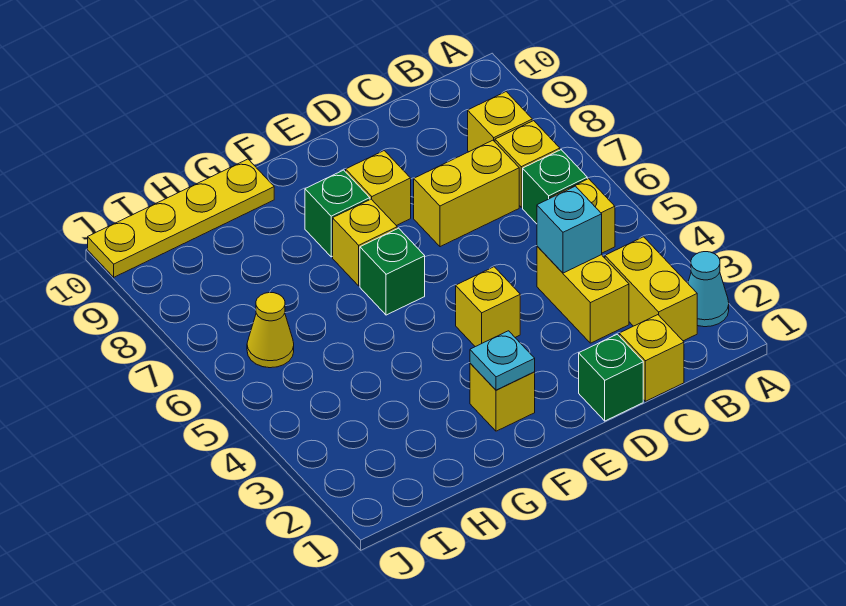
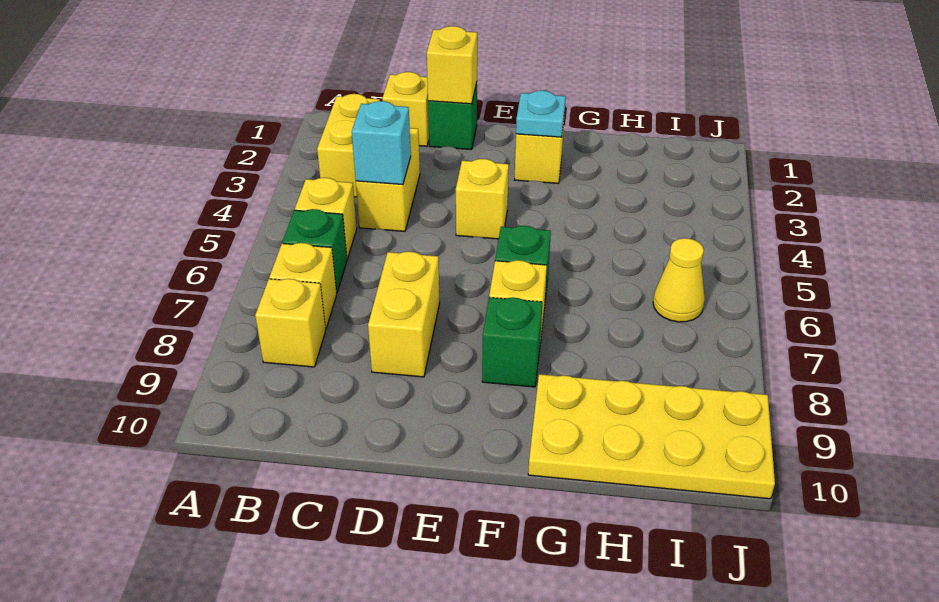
cyan 1x1 cone [688,252,729,327] -> none
yellow 1x2 brick [414,140,519,247] -> yellow 1x2 brick turned to [368,251,440,377]
yellow 1x1 brick [346,151,411,226] -> yellow 1x1 brick moved to [427,26,477,104]
yellow 1x4 plate [88,159,274,277] -> yellow 2x4 plate [528,374,775,499]

